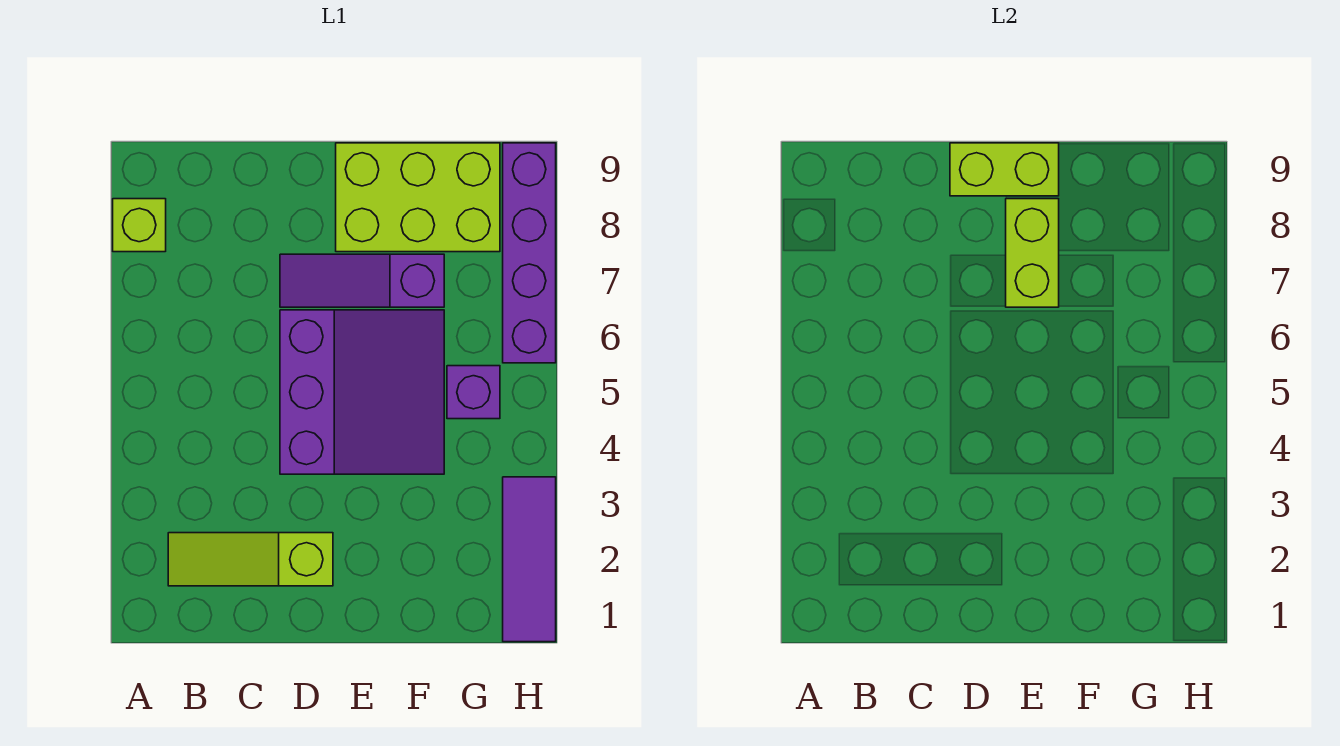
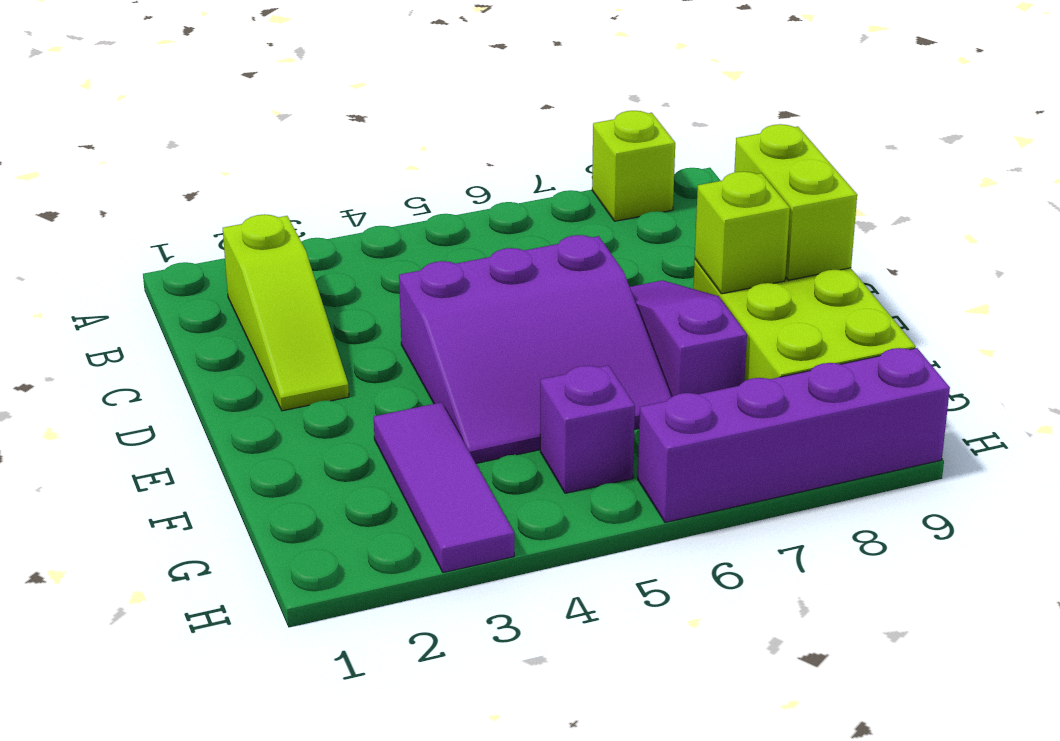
lime 1x3 slope [168,533,333,586] -> lime 1x3 slope turned to [223,214,349,411]
lime 1x2 brick [1006,199,1059,307] -> lime 1x1 brick [695,171,790,294]
purple 1x3 tile [503,477,556,642] -> purple 1x3 tile turned to [374,402,514,573]

